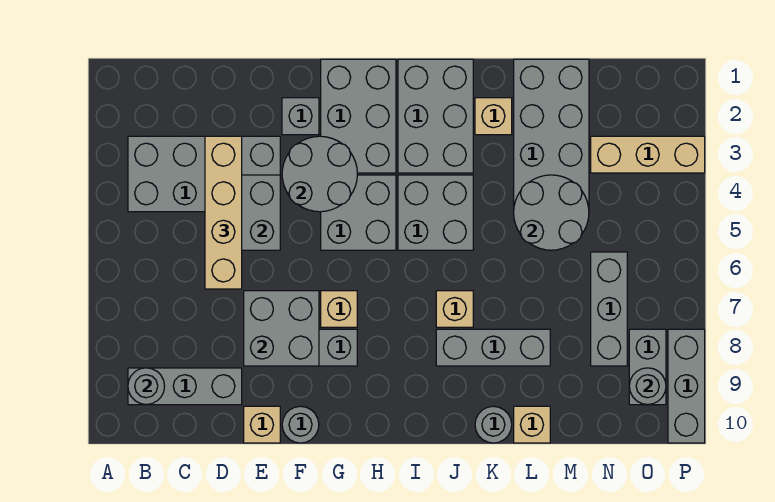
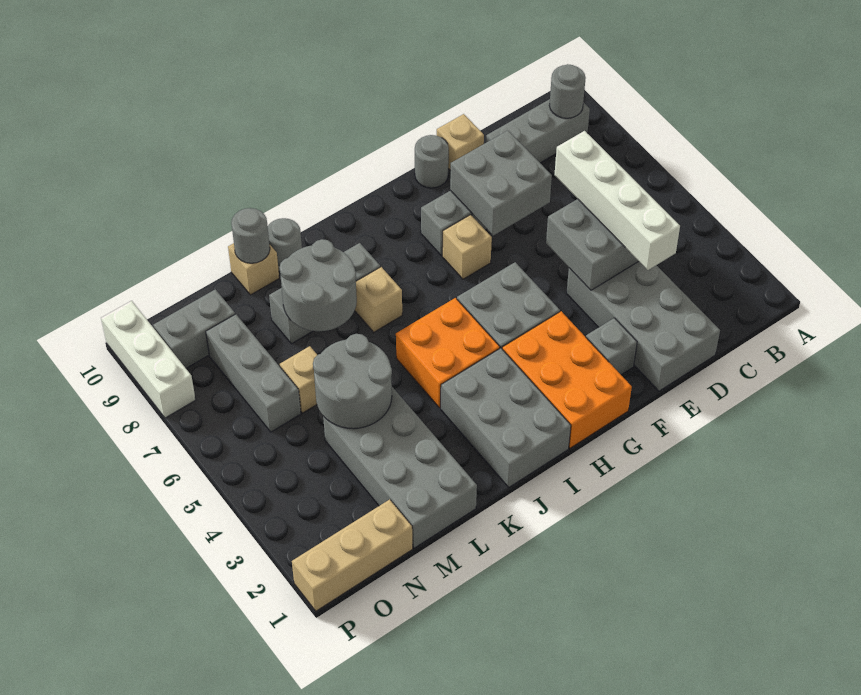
grey 2x4 brick [128,136,280,212] -> grey 2x4 brick turned to [567,262,720,391]
tan 1x4 brick [205,136,242,289] -> white 1x4 brick [554,131,680,270]
grey 2x2 round brick [282,136,357,212] -> grey 2x2 round brick moved to [279,239,357,331]
grey 2x3 brick [321,59,396,173] -> orange 2x3 brick [502,311,632,448]
grey 2x2 brick [398,175,473,250] -> orange 2x2 brick [396,298,500,408]
tan 1x1 brick [475,98,512,135] -> tan 1x1 brick moved to [280,346,317,413]
tan 1x3 brick [591,136,705,173] -> tan 1x3 brick moved to [292,499,413,611]
grey 1x2 brick [629,329,666,405] -> grey 1x2 brick turned to [153,289,235,368]
grey 1x1 round brick [629,368,666,405] -> grey 1x1 round brick moved to [231,208,270,263]
grey 1x3 brick [668,329,705,443] -> white 1x3 brick [101,301,196,418]

